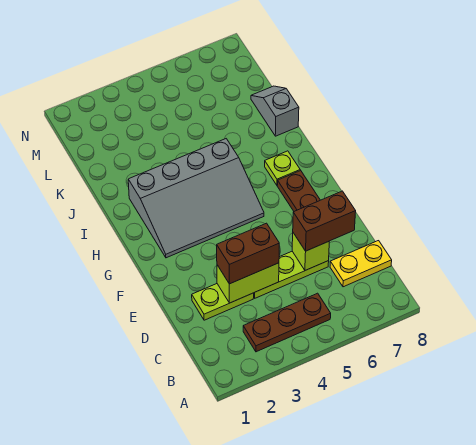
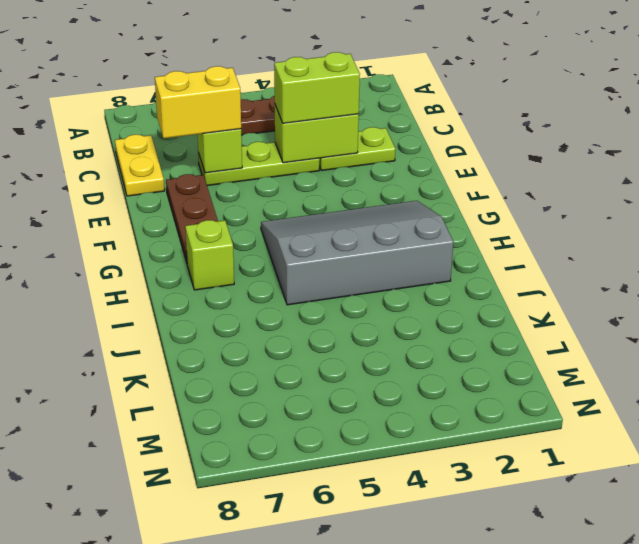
yellow 1x2 plate [330,241,392,287] -> yellow 1x2 plate turned to [115,135,164,196]
brown 1x2 brick [217,223,279,284] -> lime 1x2 brick [274,52,360,123]
brown 1x2 brick [293,191,356,251] -> yellow 1x2 brick [155,66,241,138]
lime 1x1 plate [265,151,300,185] -> lime 1x1 brick [185,220,234,290]
grey 1x2 slope [251,86,299,136] -> none

